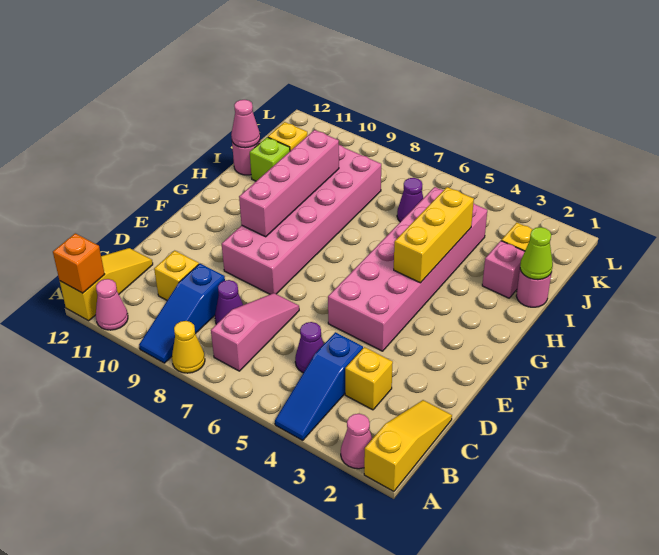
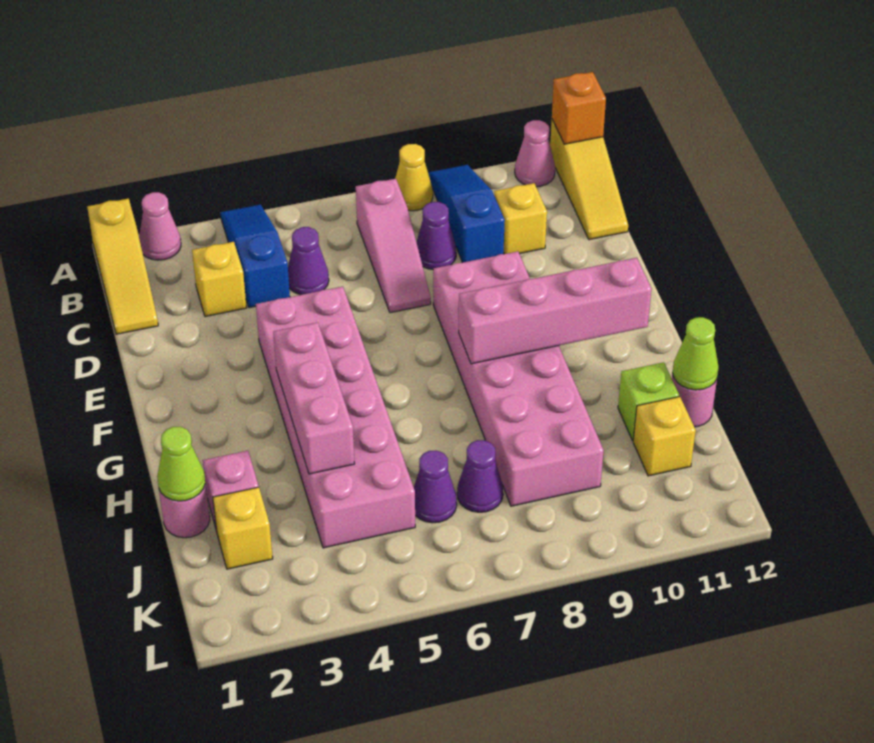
pink 1x4 brick [239,130,339,237] -> pink 1x4 brick turned to [459,258,652,364]
yellow 1x3 brick [394,187,474,283] -> pink 1x3 brick [273,322,355,474]
pink 1x1 cone [231,100,260,148] -> lime 1x1 cone [672,317,719,390]
none -> purple 1x1 cone [457,440,503,512]

